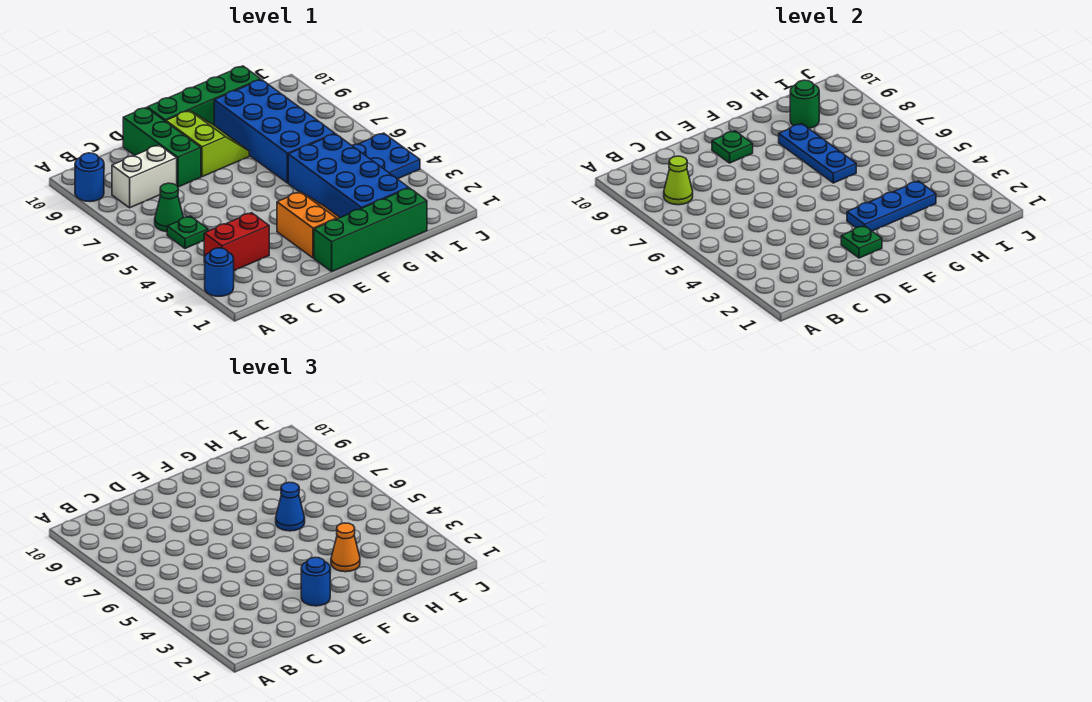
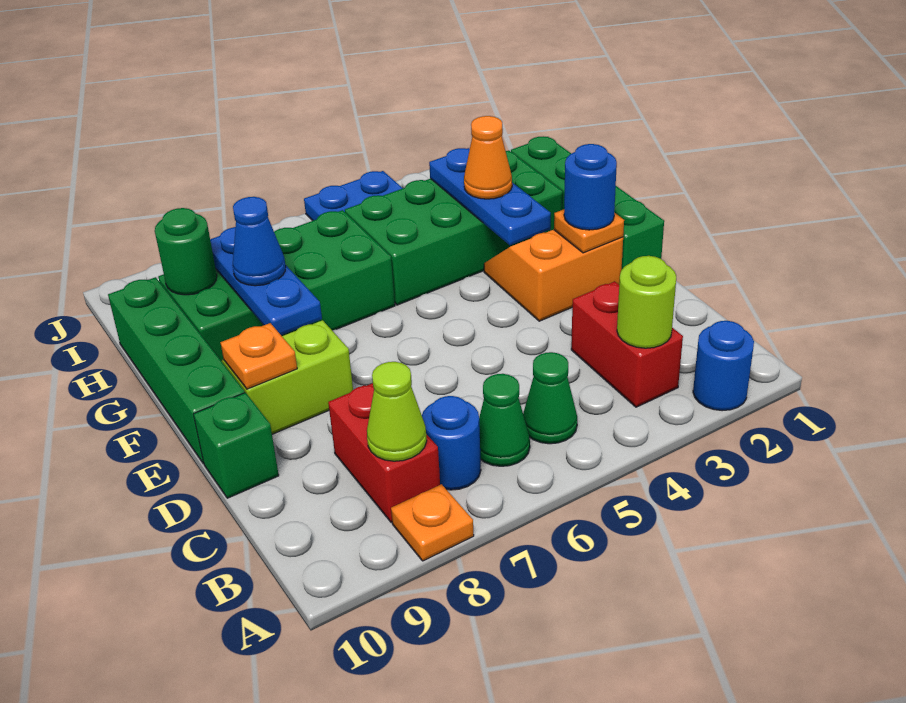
none -> orange 1x1 plate [391,484,474,561]
blue 1x1 round brick [75,153,104,202] -> blue 1x1 round brick moved to [422,396,481,490]
none -> lime 1x1 round brick [617,256,676,348]
green 1x1 plate [167,216,208,248] -> green 1x1 cone [523,352,577,444]
white 1x2 brick [112,145,177,208] -> red 1x2 brick [328,383,440,522]
green 1x3 brick [123,108,201,187] -> green 1x1 brick [194,393,279,498]
green 1x1 plate [841,226,882,258] -> orange 1x1 plate [554,209,624,253]
green 1x1 plate [712,131,753,163] -> orange 1x1 plate [220,323,297,389]
blue 2x4 brick [288,134,409,218] -> green 2x4 brick [345,151,563,305]
blue 2x4 brick [214,80,335,183] -> green 2x4 brick [158,210,395,361]
blue 1x3 plate [779,124,856,183] -> blue 1x3 plate turned to [210,227,322,335]
blue 1x1 cone [276,482,305,531] -> blue 1x1 cone moved to [233,197,286,286]

